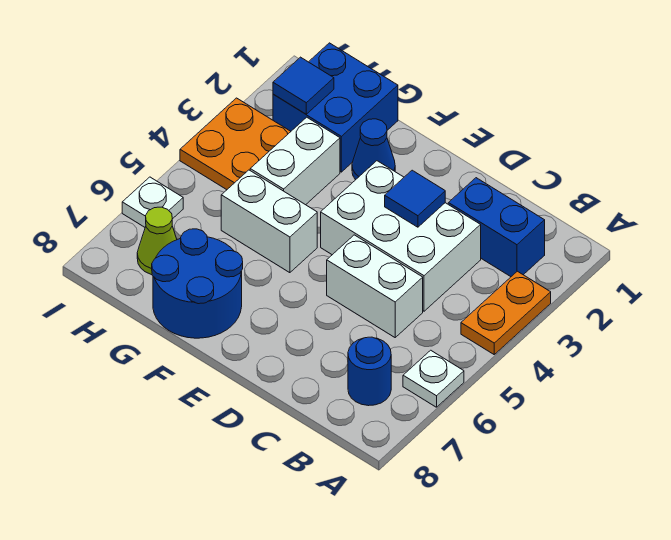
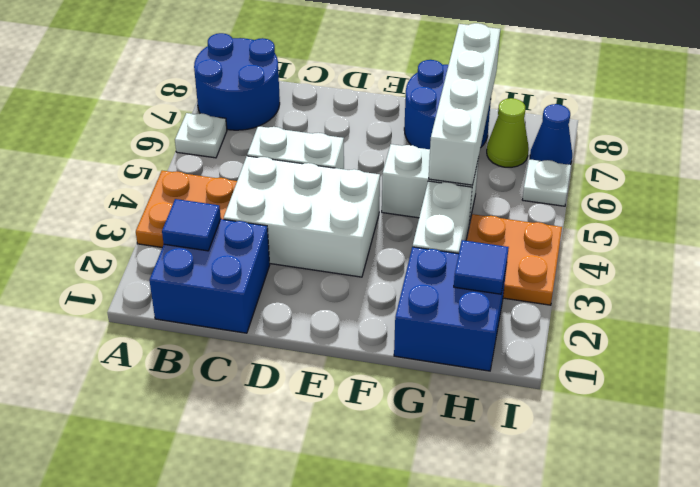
orange 1x2 plate [461,271,551,354] -> orange 2x2 plate [136,171,237,248]
blue 1x2 brick [448,178,545,277] -> blue 2x2 brick [149,219,270,333]
blue 1x1 round brick [348,337,391,406] -> blue 2x2 round brick [194,33,280,130]
blue 1x1 tile [385,170,445,227] -> blue 1x1 tile moved to [162,199,221,251]
blue 1x1 cone [352,119,395,180] -> blue 1x1 cone moved to [530,104,572,165]
none -> white 1x4 brick [429,23,500,185]

